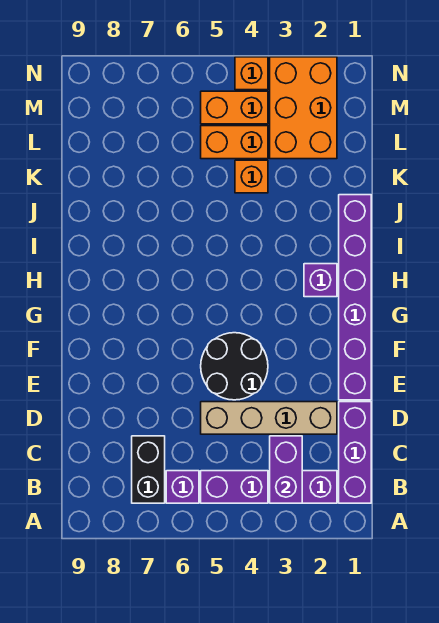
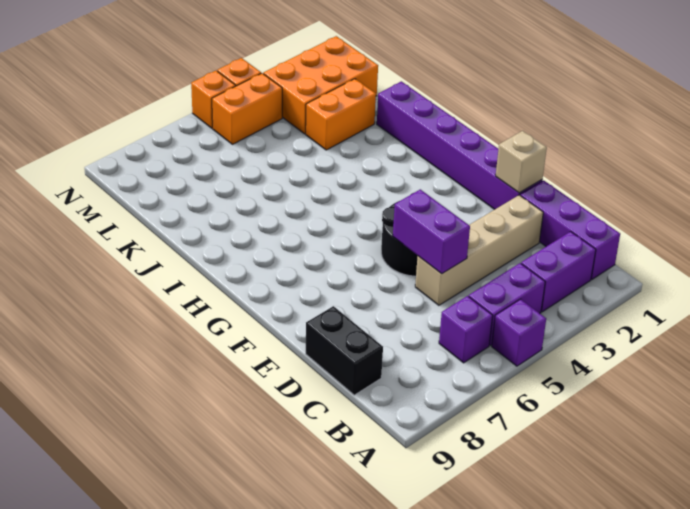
purple 1x2 brick [270,436,302,503] -> purple 1x2 brick moved to [393,189,470,274]
black 1x2 brick [132,436,165,503] -> black 1x2 brick moved to [306,306,383,395]
none -> tan 1x1 brick [496,131,547,193]
purple 1x1 brick [304,264,337,297] -> purple 1x1 brick moved to [492,299,546,366]
orange 1x1 brick [235,160,268,193] -> orange 1x1 brick moved to [191,71,236,128]
orange 2x3 brick [270,57,337,159] -> orange 2x3 brick turned to [263,36,378,134]
orange 1x2 brick [201,126,268,159] -> orange 1x2 brick moved to [306,79,376,150]

